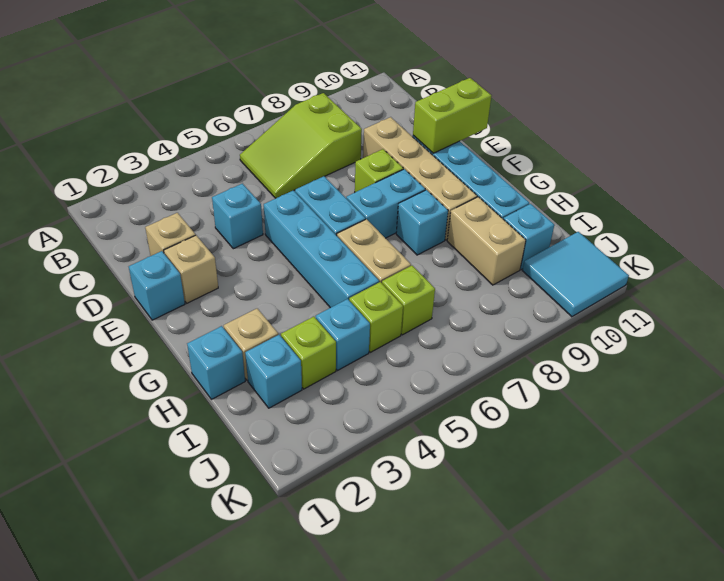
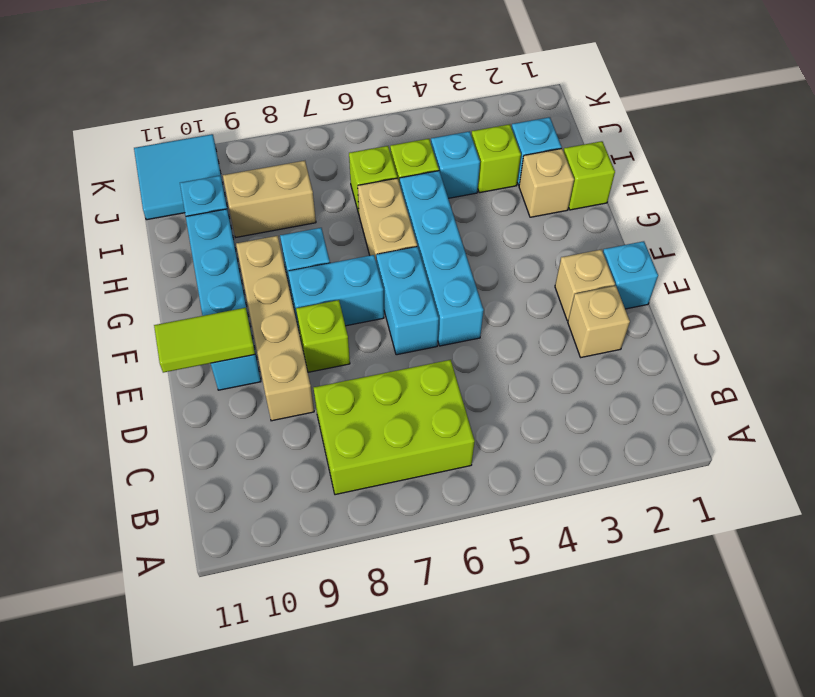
lime 2x3 slope [240,93,362,198] -> lime 2x3 brick [314,360,475,495]
cyan 1x1 brick [212,184,263,249] -> none
lime 1x2 brick [413,78,491,153] -> lime 1x2 tile [154,308,255,373]
cyan 1x1 brick [187,326,245,399] -> lime 1x1 brick [564,141,615,210]
tan 1x2 brick [447,197,526,285] -> tan 1x2 brick turned to [223,161,316,237]

